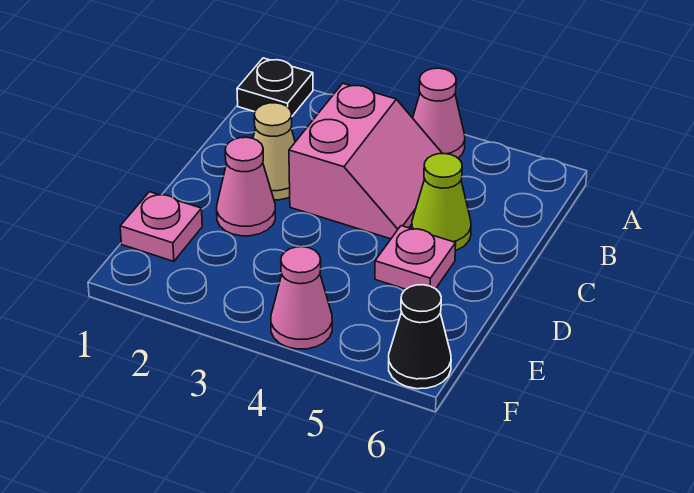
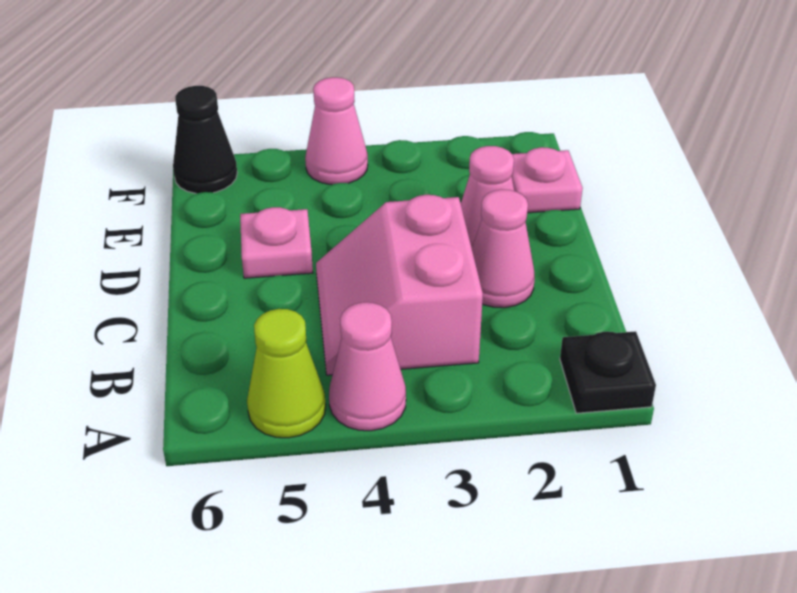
tan 1x1 cone [253,103,295,200] -> pink 1x1 cone [472,189,535,308]
lime 1x1 cone [412,154,471,251] -> lime 1x1 cone moved to [247,309,326,438]

